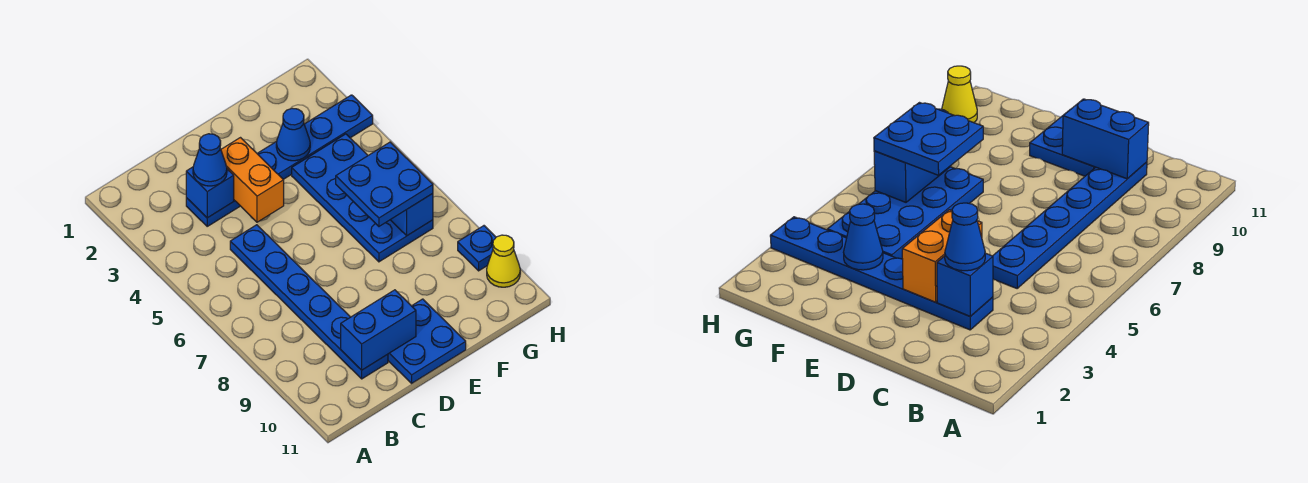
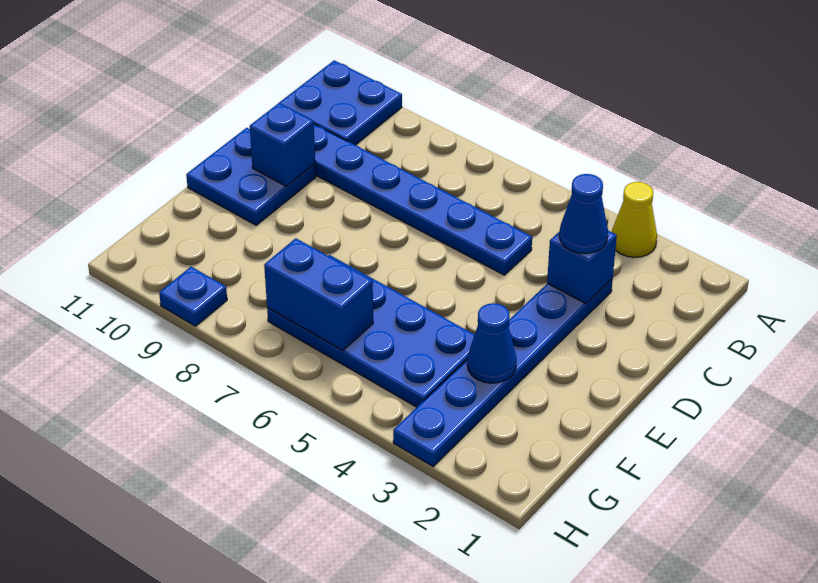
blue 1x2 brick [341,290,416,370] -> blue 1x1 brick [250,103,315,186]
orange 1x2 brick [221,138,284,222] -> none
blue 2x2 plate [336,142,433,226] -> blue 2x2 plate moved to [279,60,402,145]
yellow 1x1 cone [487,235,520,287] -> yellow 1x1 cone moved to [612,182,657,257]

